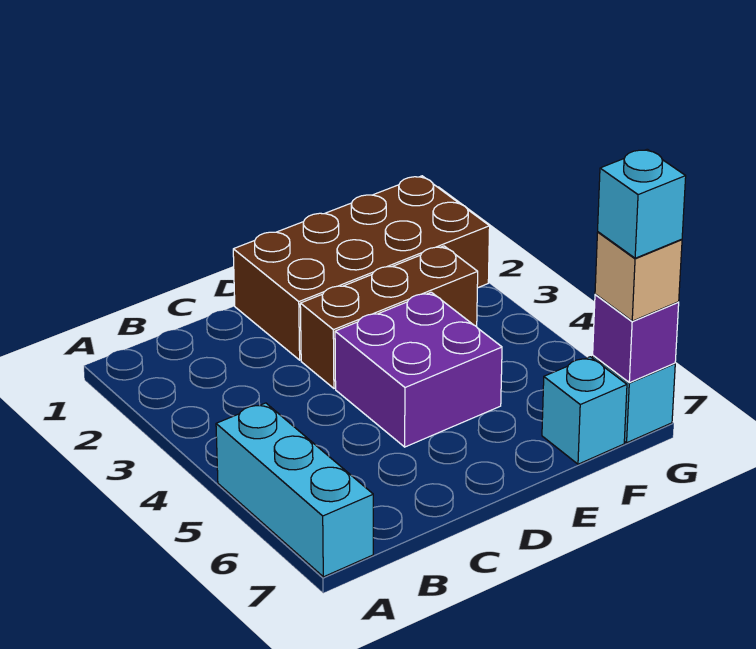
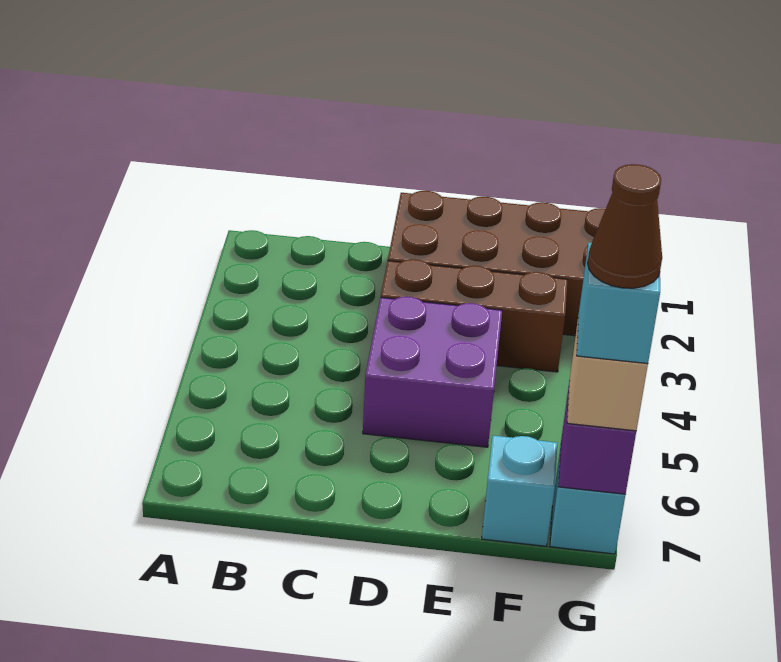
cyan 1x3 brick [216,403,373,577] -> none
none -> brown 1x1 cone [588,164,662,288]

